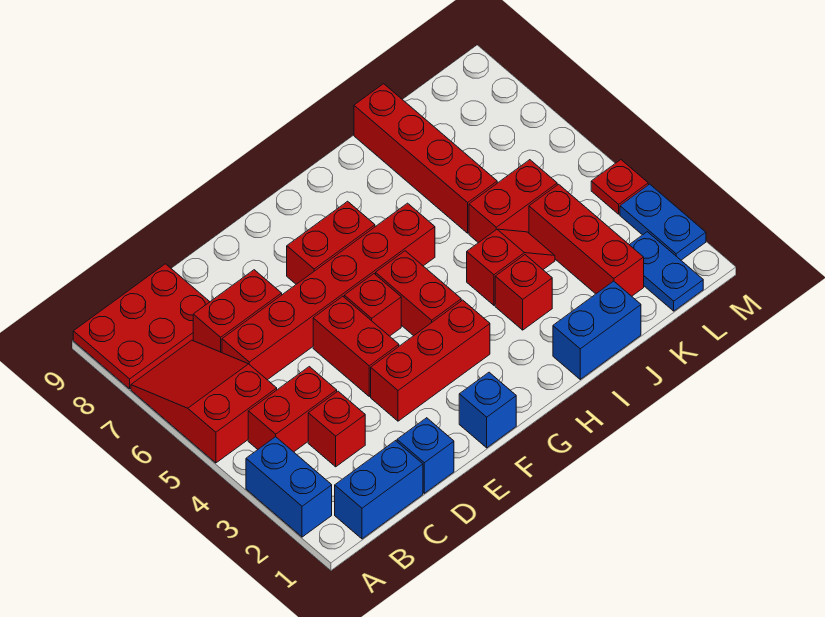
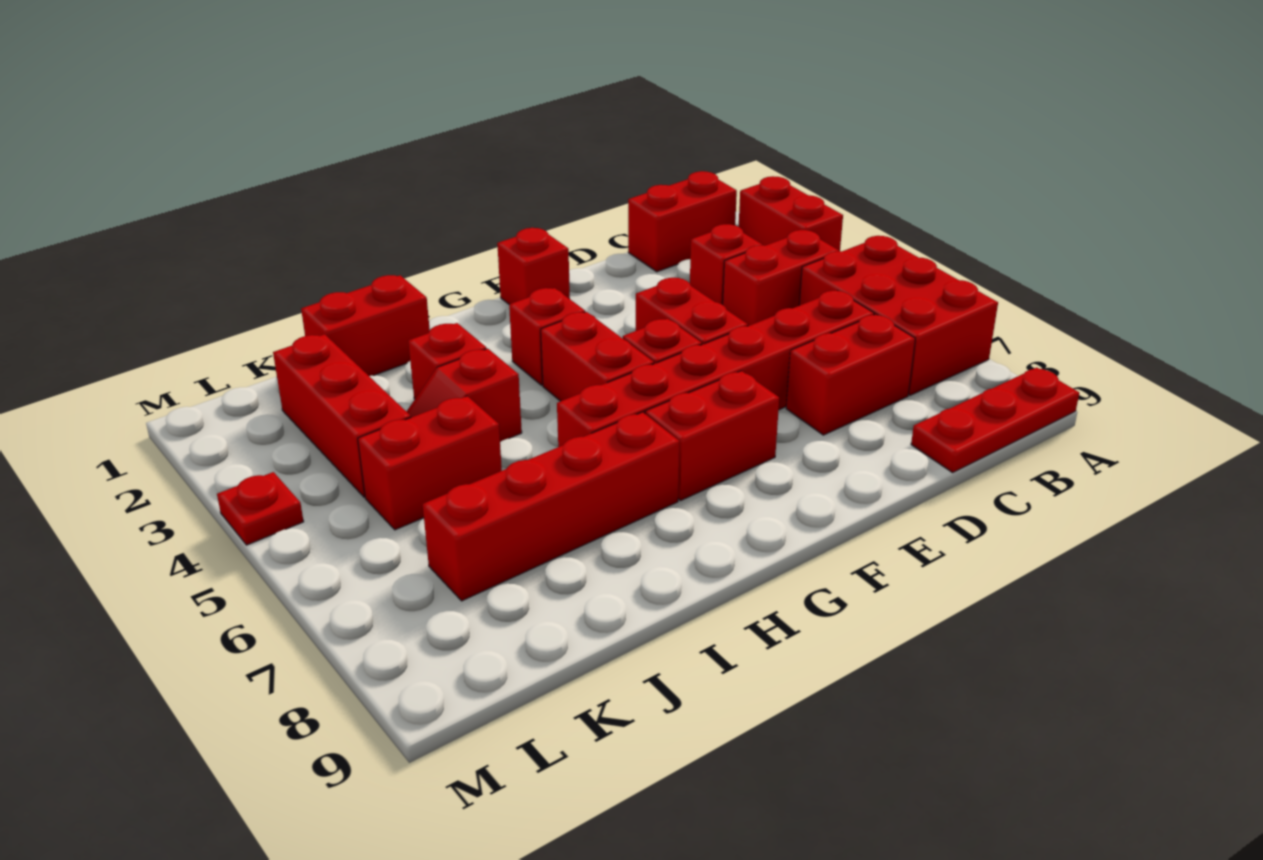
blue 1x2 brick [246,437,332,537] -> red 1x2 brick [739,176,843,251]
red 2x3 slope [131,340,277,463] -> red 2x3 brick [799,236,998,395]
red 2x3 plate [73,264,210,389] -> red 1x3 plate [911,368,1079,473]
blue 1x2 brick [335,441,423,539] -> red 1x2 brick [628,171,737,272]
blue 1x1 brick [397,418,454,493] -> none
red 1x3 brick [371,300,490,421] -> red 1x1 brick [509,288,585,385]
blue 1x1 brick [459,372,516,448] -> red 1x1 brick [497,228,570,304]
blue 1x2 brick [553,281,641,379] -> red 1x2 brick [301,275,430,376]
red 1x4 brick [354,84,497,233] -> red 1x4 brick turned to [423,412,679,601]
blue 1x2 plate [630,232,703,311] -> none
blue 1x2 plate [620,184,706,260] -> none

